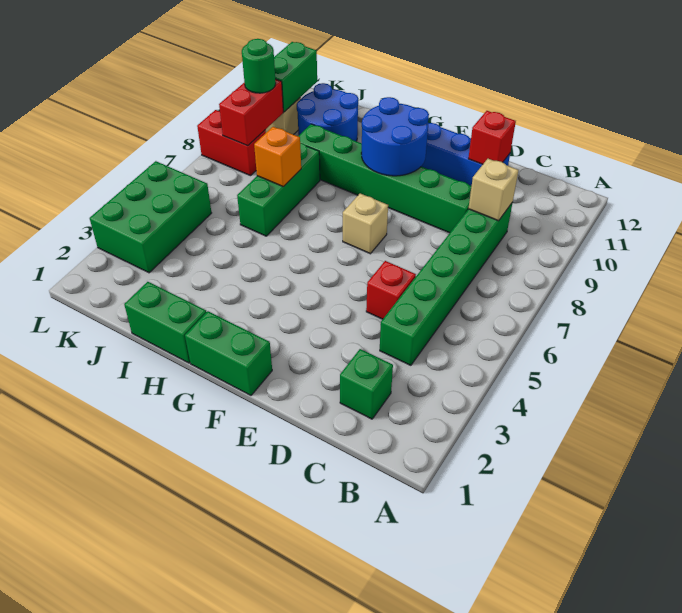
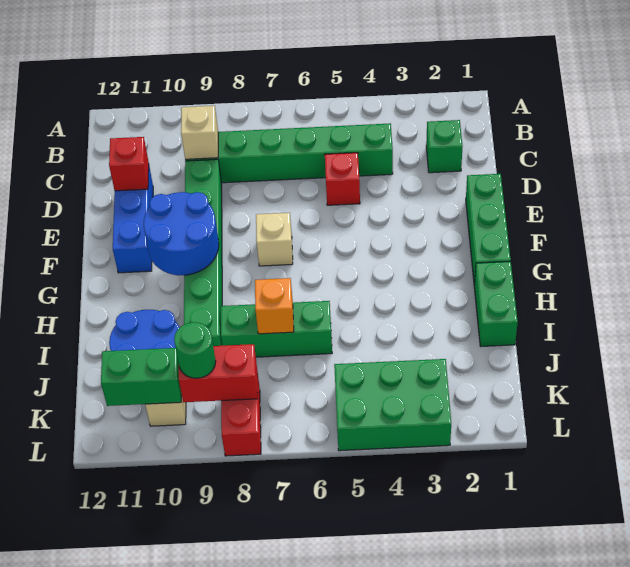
green 1x2 brick [185,311,272,395] -> green 1x3 brick [466,174,511,284]

